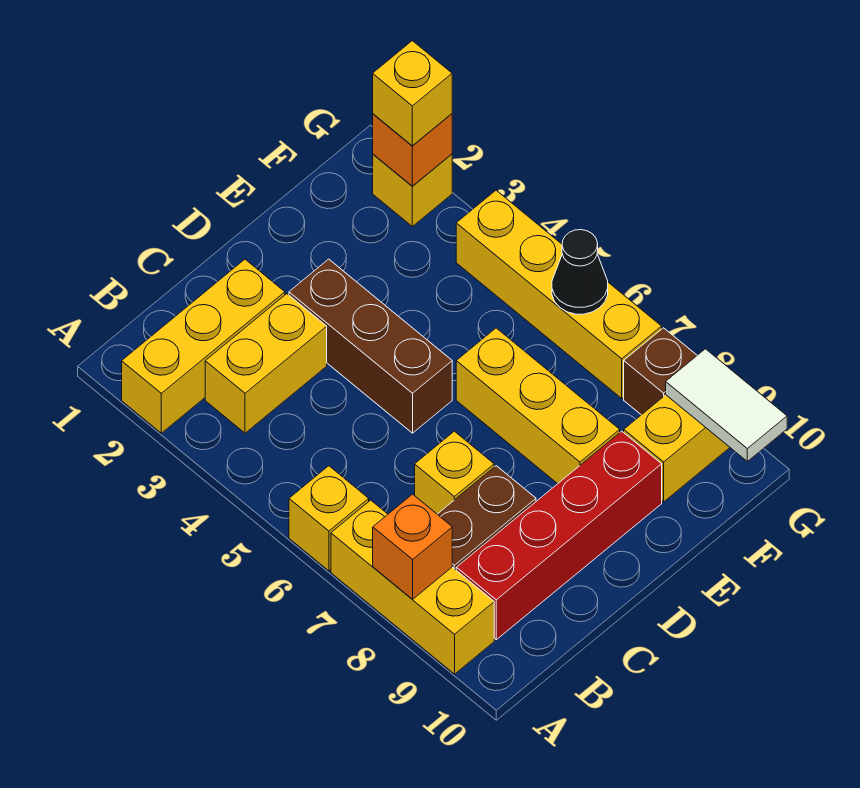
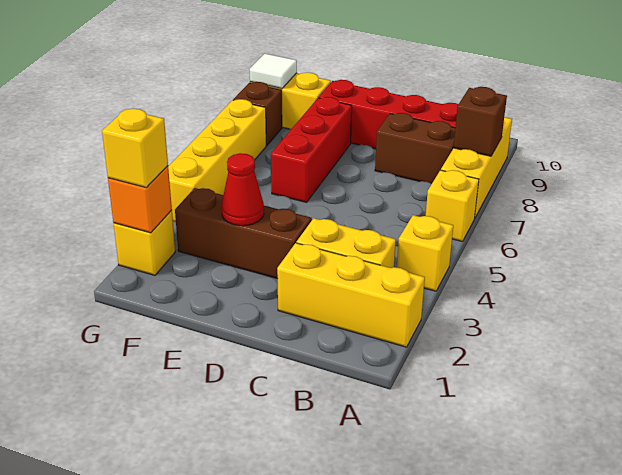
orange 1x1 brick [373,494,452,599] -> brown 1x1 brick [454,87,507,156]
yellow 1x1 brick [415,431,494,514] -> yellow 1x1 brick moved to [397,215,453,291]
brown 1x3 brick [289,259,452,433] -> brown 1x3 brick turned to [175,188,312,279]
none -> red 1x1 cone [222,153,264,226]
yellow 1x3 brick [456,328,620,484] -> red 1x3 brick [271,97,352,202]
black 1x1 cone [552,230,608,314] -> none
white 1x2 tile [666,349,787,461] -> white 1x1 tile [250,54,297,88]

